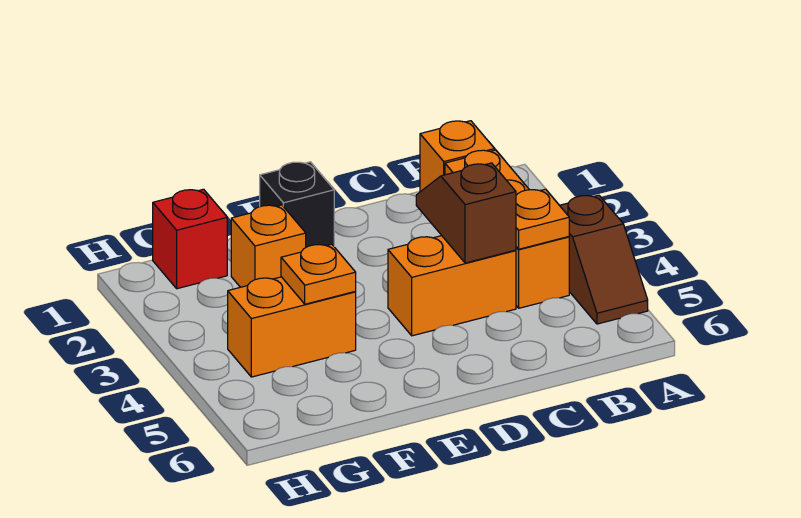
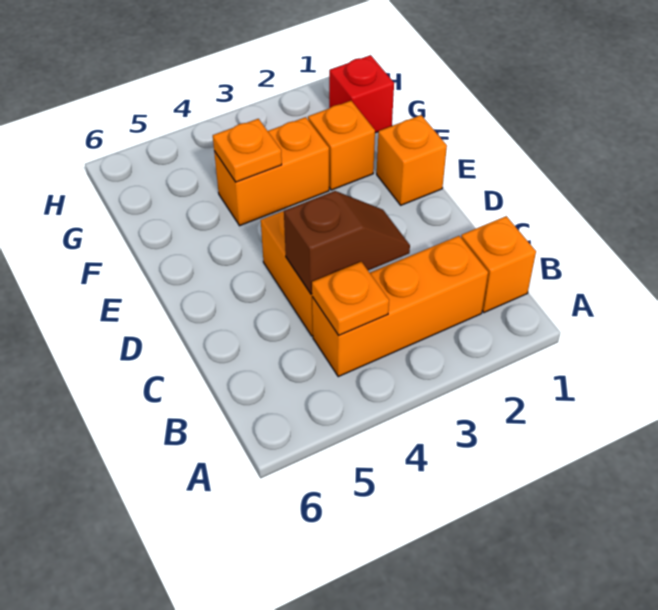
brown 1x2 slope [560,195,648,324] -> none
black 1x1 brick [260,162,334,247] -> orange 1x1 brick [377,115,447,205]
orange 1x2 brick [228,277,356,377] -> orange 1x2 brick turned to [214,117,329,226]

